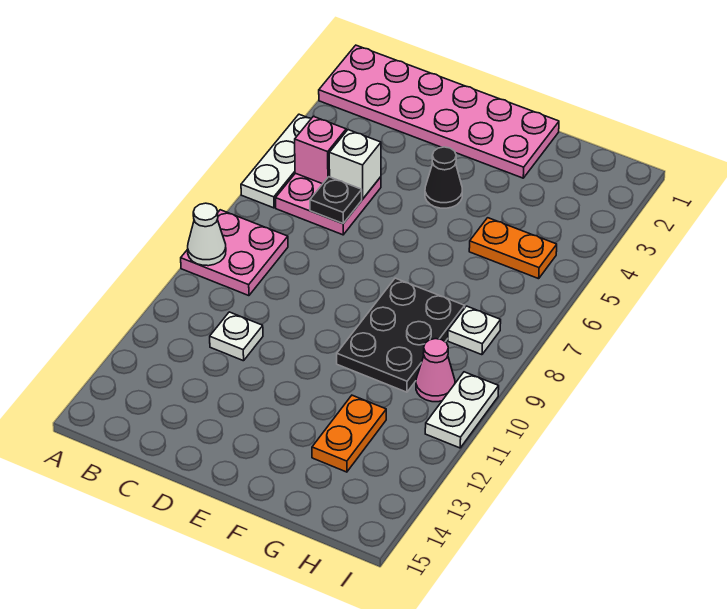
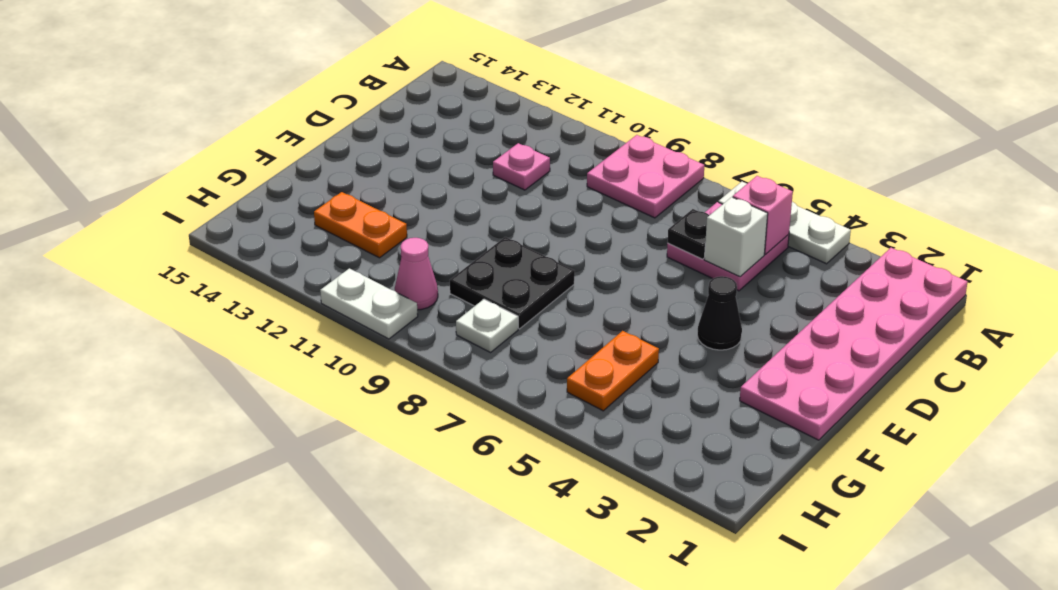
white 1x1 cone [188,203,226,266] -> none
white 1x1 plate [210,312,263,361] -> pink 1x1 plate [493,143,550,190]
black 2x3 plate [337,278,465,392] -> black 2x2 plate [450,237,575,329]

